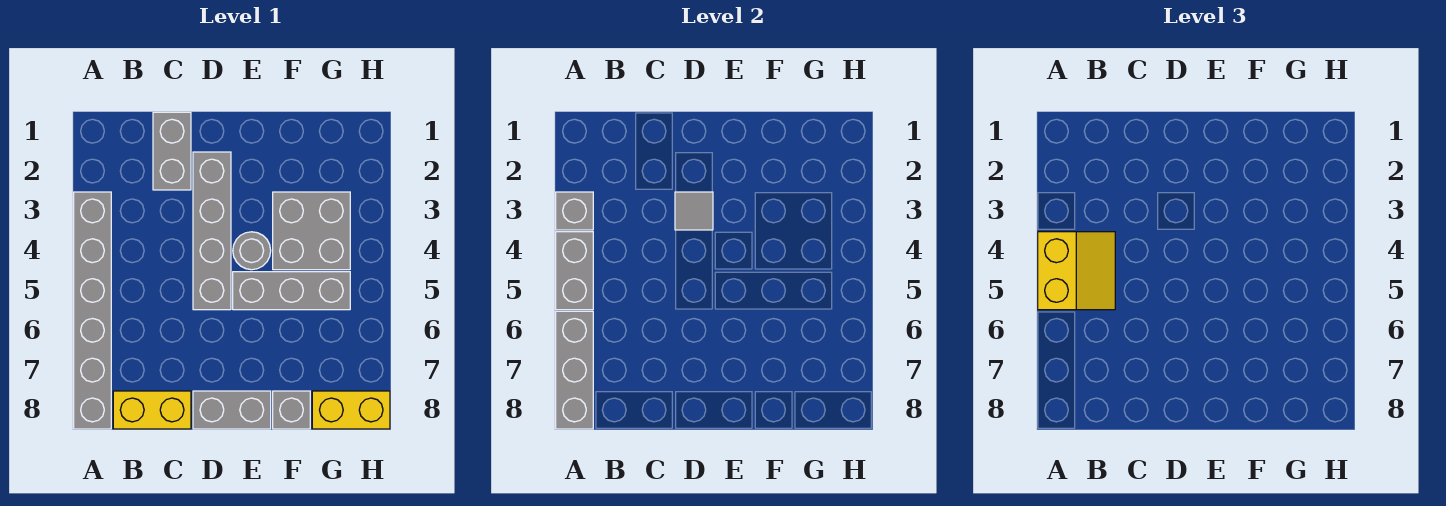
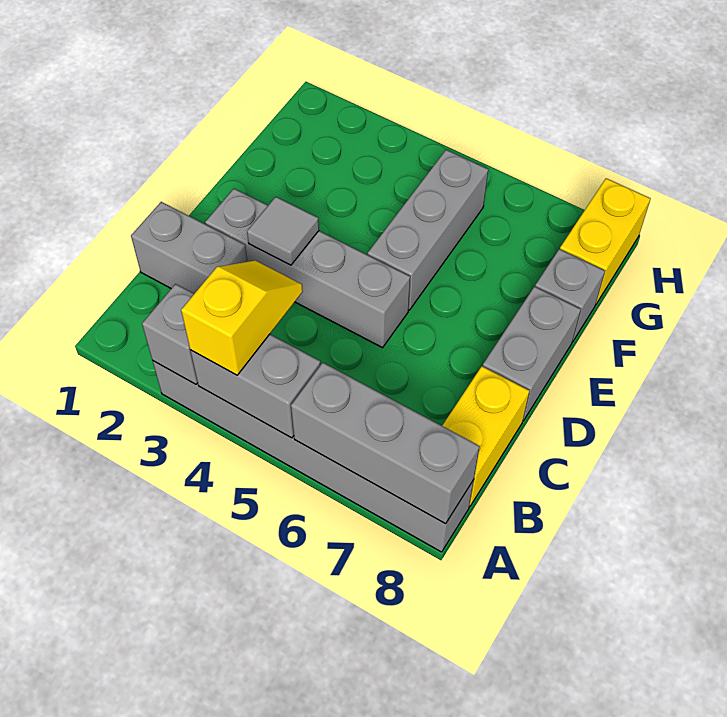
yellow 2x2 slope [1038,232,1115,310] -> yellow 1x2 slope [181,260,303,375]
grey 1x1 round brick [233,232,271,270] -> none
grey 2x2 brick [273,192,350,270] -> none

